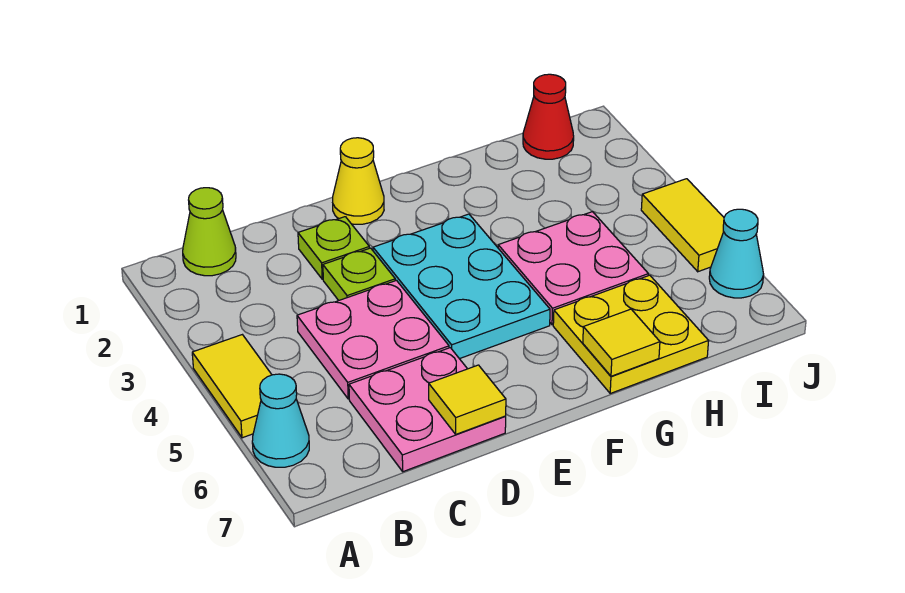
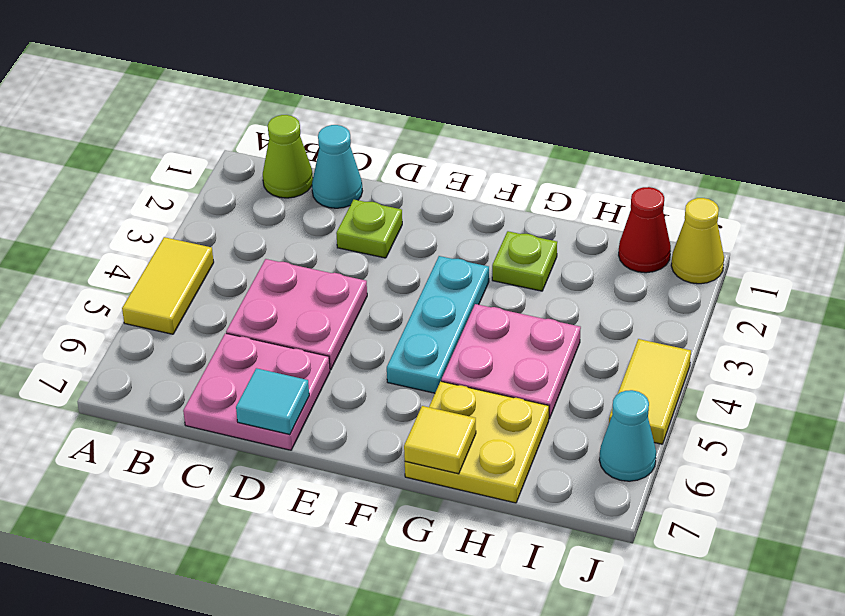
cyan 1x1 cone [252,374,309,467] -> cyan 1x1 cone moved to [312,125,362,208]
lime 1x1 plate [323,248,395,300] -> lime 1x1 plate moved to [492,231,557,291]
yellow 1x1 tile [429,365,506,434] -> cyan 1x1 tile [236,368,309,435]
yellow 1x1 cone [333,138,384,224] -> yellow 1x1 cone moved to [671,198,724,284]
cyan 2x3 plate [373,214,550,359] -> cyan 1x3 plate [387,256,489,393]

